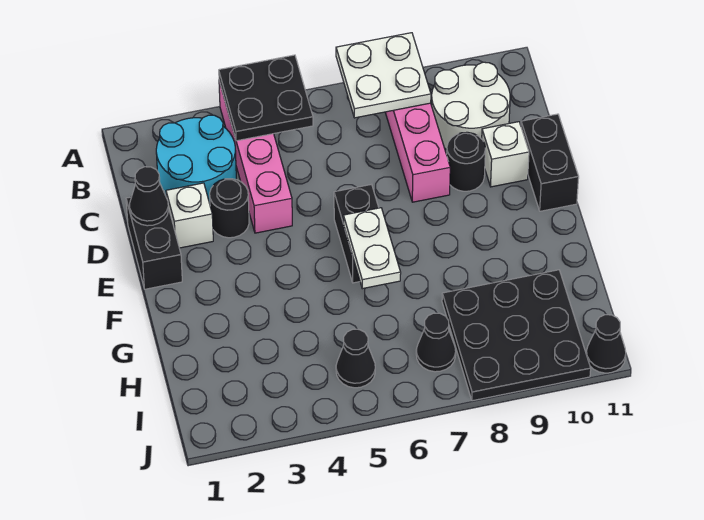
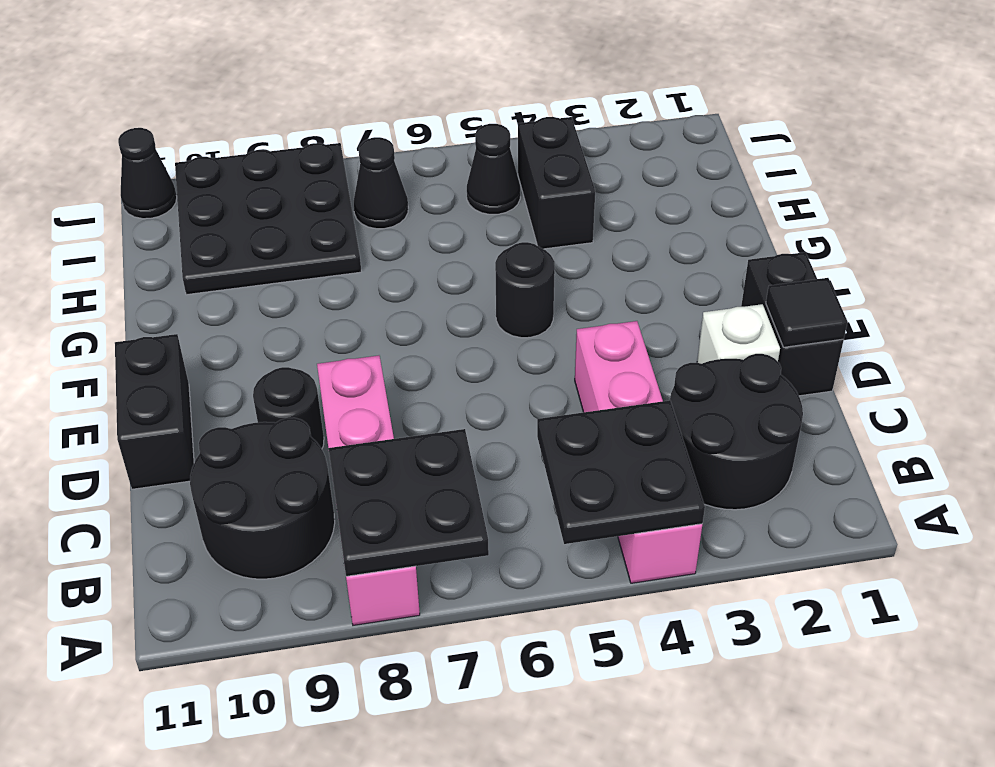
white 2x2 plate [336,33,431,118] -> black 2x2 plate [328,429,489,576]
cyan 2x2 round brick [156,115,236,204] -> black 2x2 round brick [670,354,803,510]
white 2x2 round brick [432,62,510,149] -> black 2x2 round brick [190,418,335,579]
black 1x1 cone [130,167,169,226] -> black 1x1 tile [766,278,848,347]
black 1x1 round brick [210,179,249,238] -> black 1x1 round brick moved to [495,242,555,338]
white 1x1 brick [482,122,529,187] -> none
black 1x2 brick [334,184,379,283] -> black 1x2 brick moved to [518,117,595,249]
white 1x2 plate [343,208,401,289] -> none

